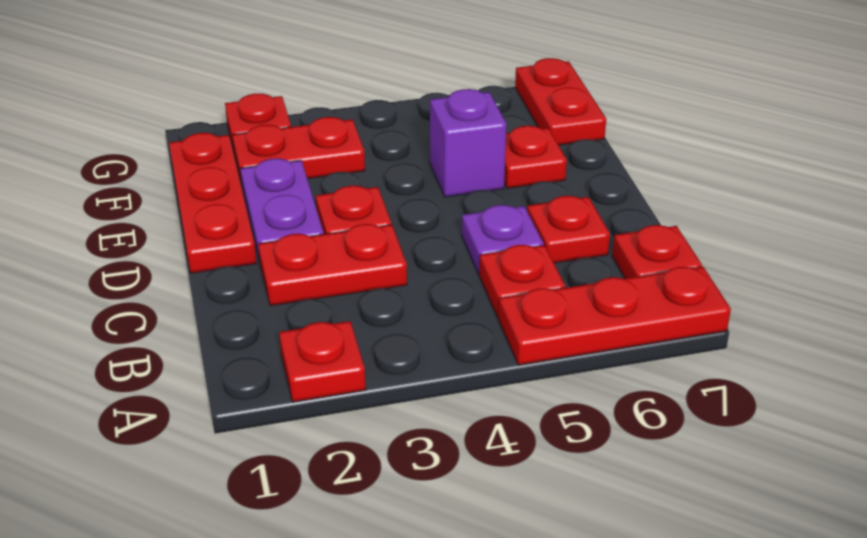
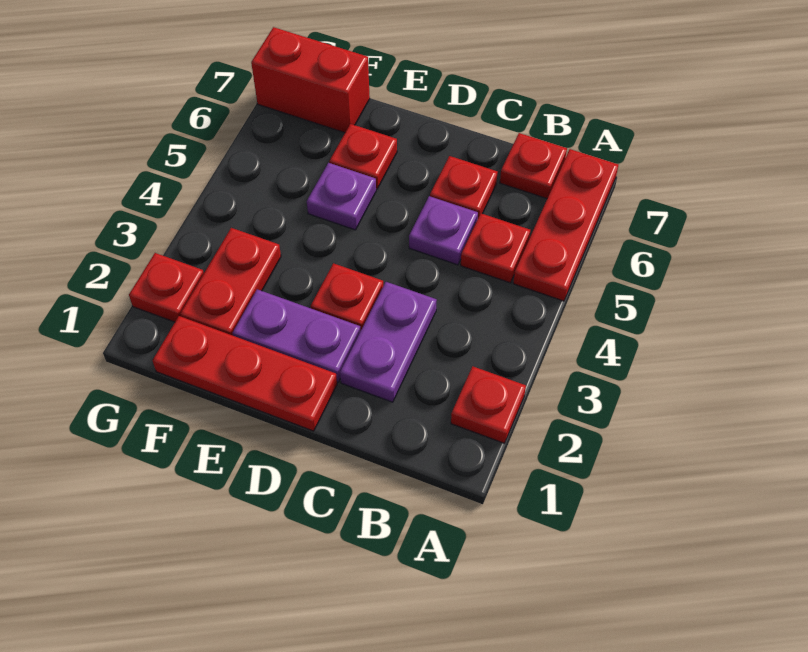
red 1x2 plate [258,224,407,306] -> purple 1x2 plate [340,282,437,402]
purple 1x1 brick [430,89,506,197] -> purple 1x1 plate [307,163,376,230]
red 1x2 plate [515,58,606,145] -> red 1x2 brick [251,27,370,133]

